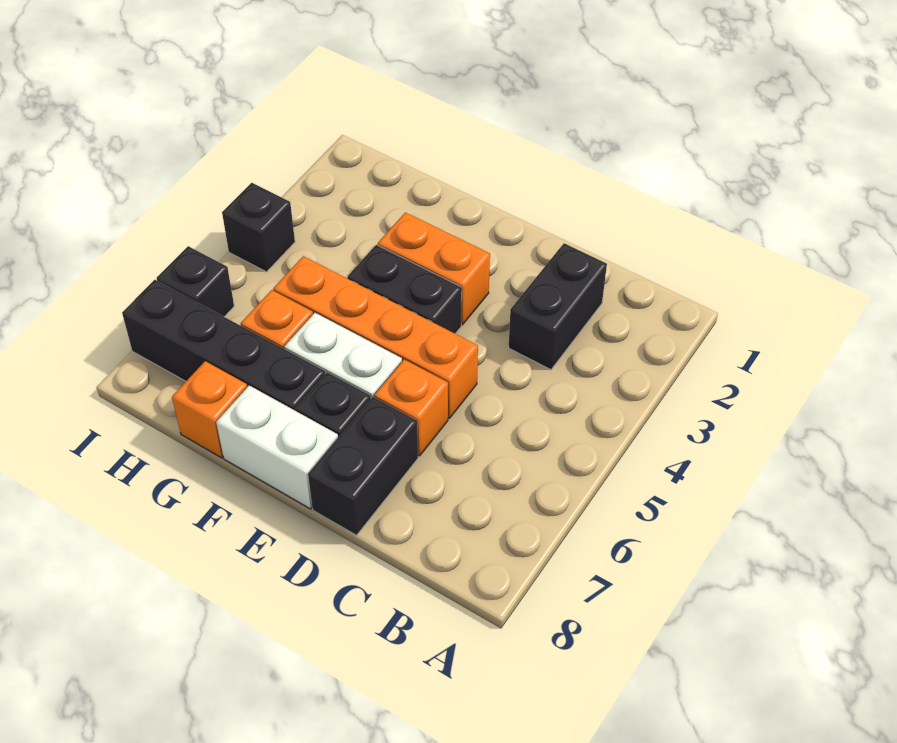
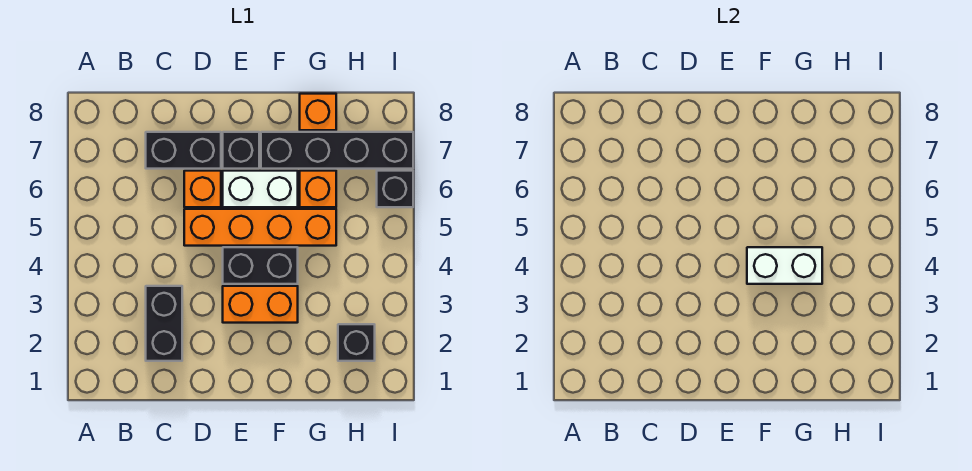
black 1x2 brick [308,397,418,535] -> black 1x2 brick turned to [146,132,221,169]
white 1x2 brick [216,386,338,509] -> white 1x2 brick moved to [747,247,822,284]
black 1x1 brick [222,183,295,272] -> black 1x1 brick moved to [338,324,375,361]

